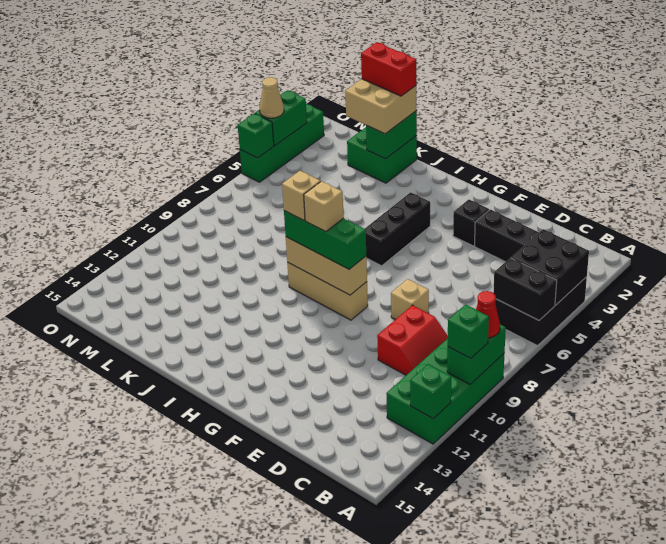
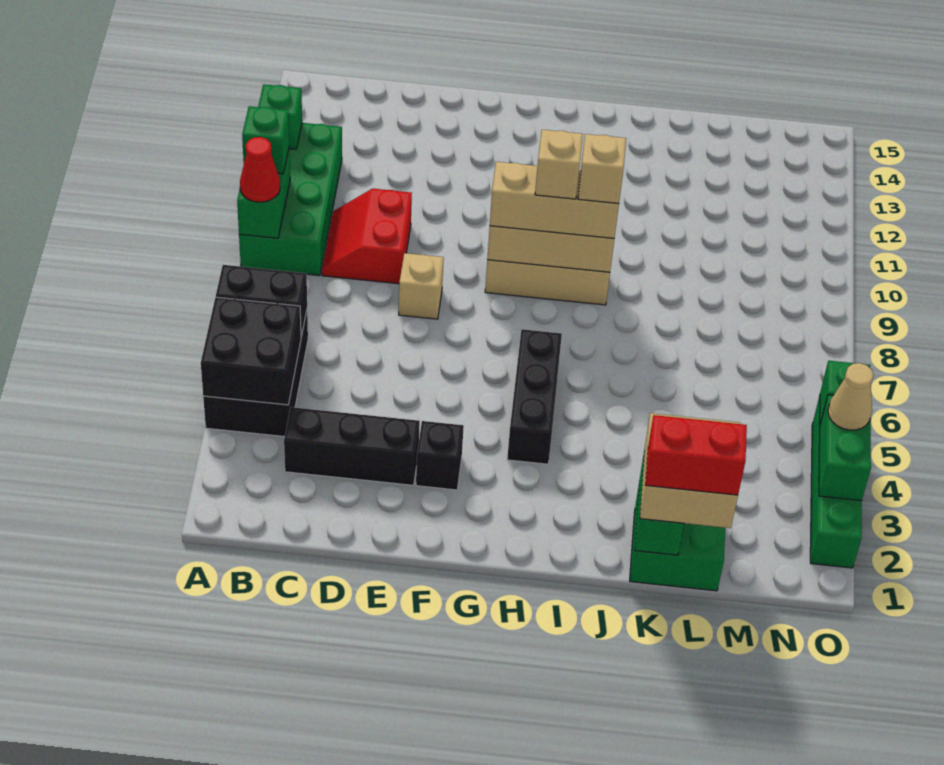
green 1x3 brick [284,211,366,269] -> tan 1x3 brick [490,162,619,238]

